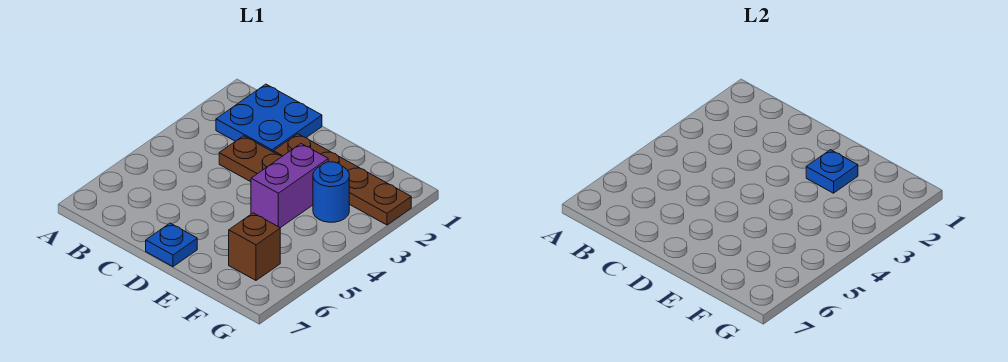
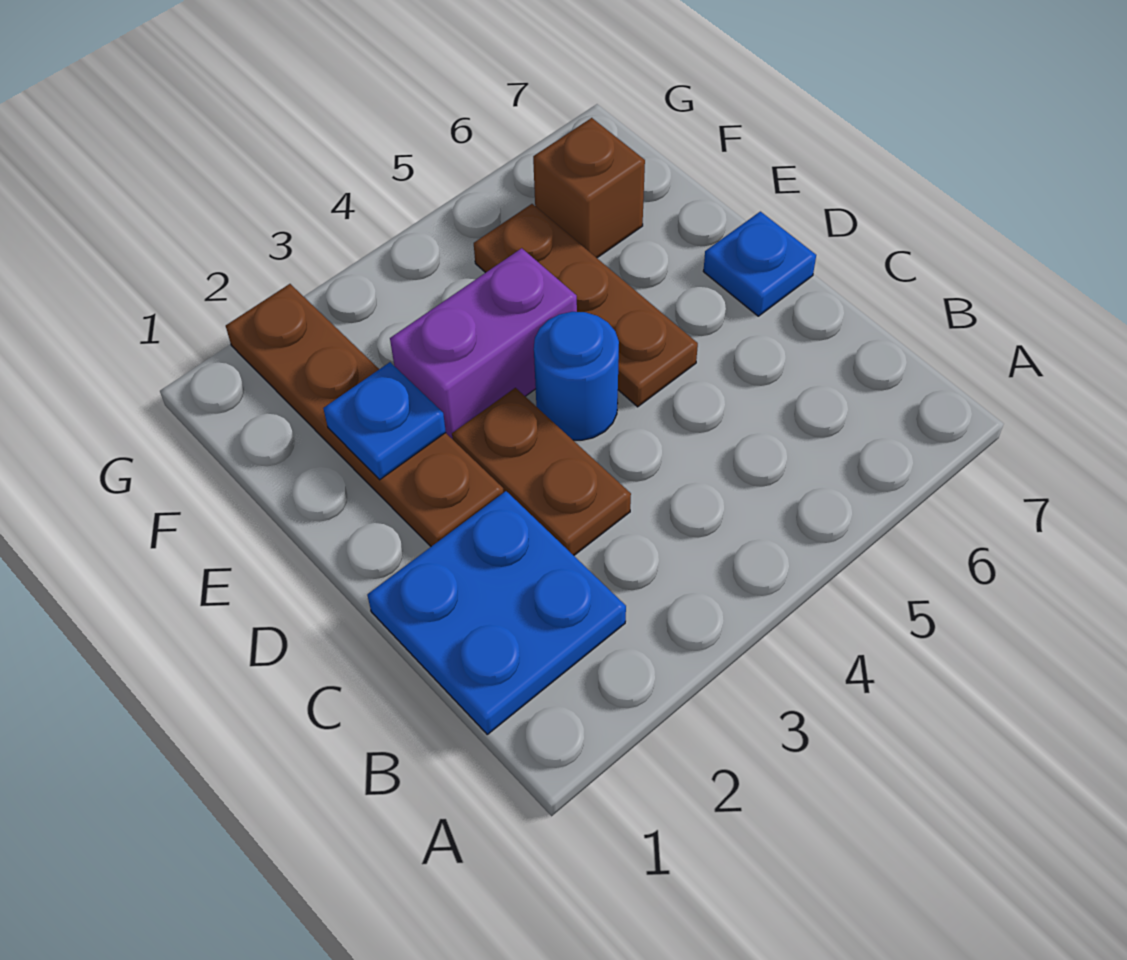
none -> brown 1x3 plate [474,204,698,407]
blue 1x1 round brick [313,162,349,222] -> blue 1x1 round brick moved to [534,312,619,440]

